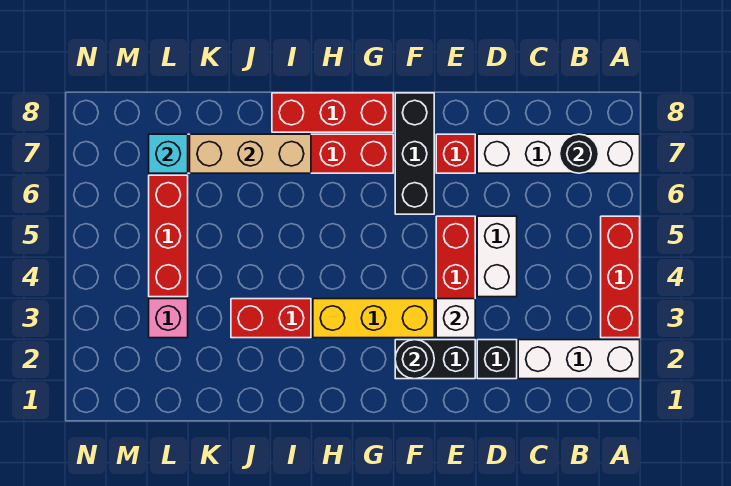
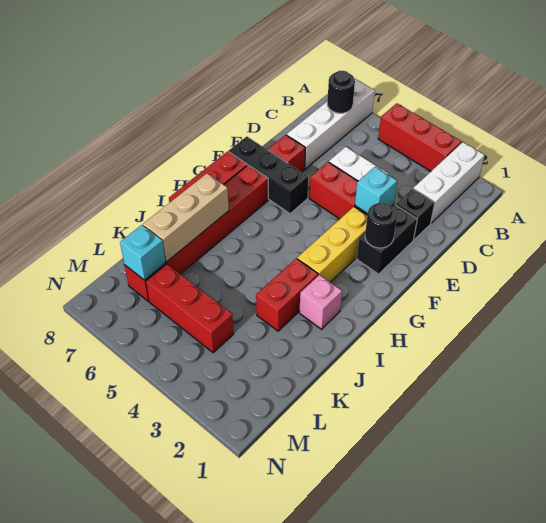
white 1x1 brick [436,299,475,338] -> cyan 1x1 brick [355,167,397,214]
pink 1x1 brick [149,299,188,338] -> pink 1x1 brick moved to [299,275,342,329]

